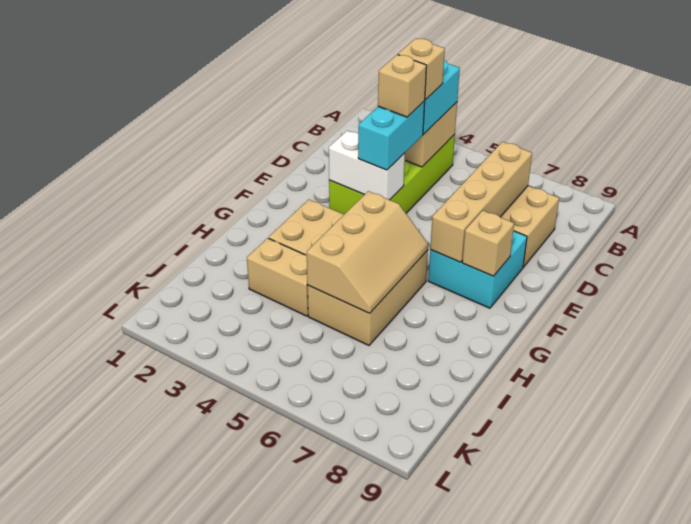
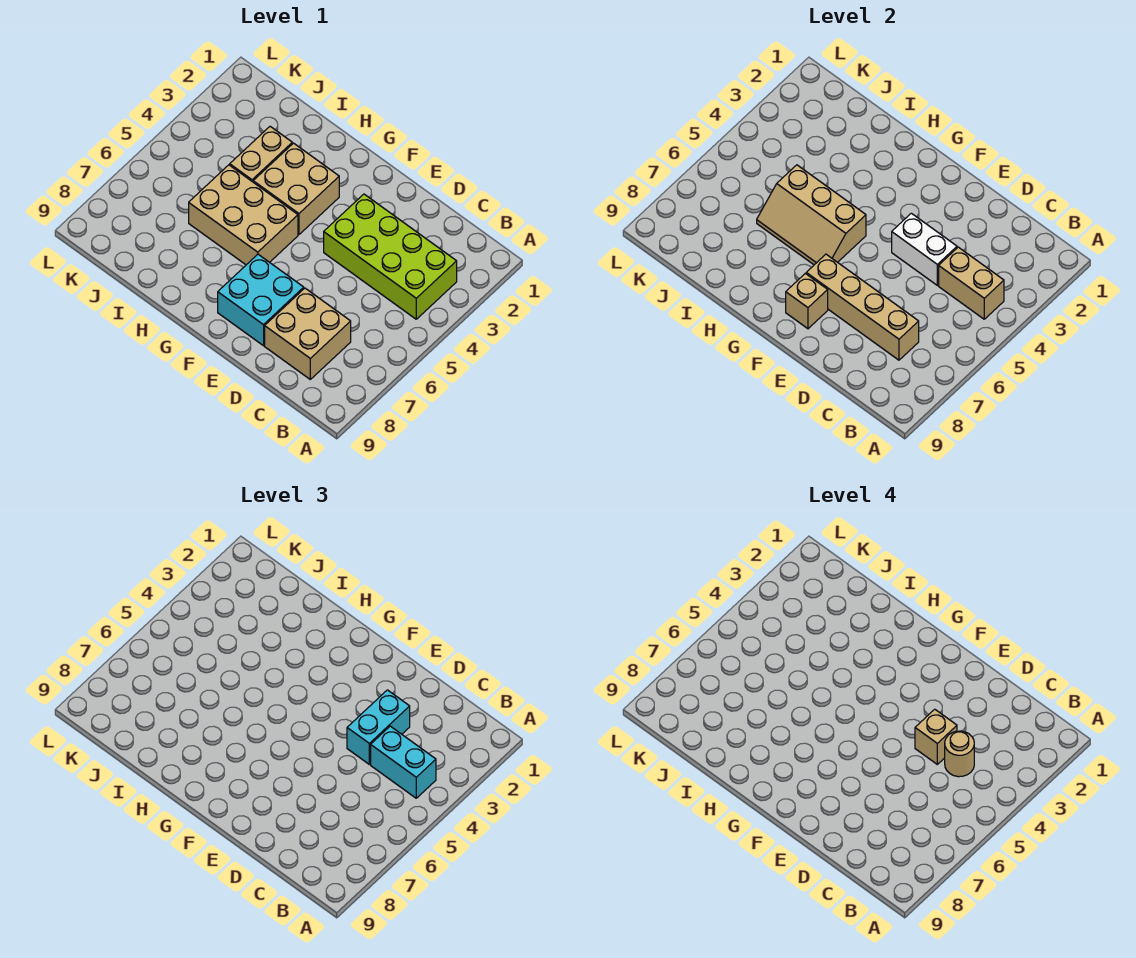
tan 1x1 brick [398,38,445,100] -> tan 1x1 round brick [945,731,974,777]
cyan 1x2 brick [358,101,425,170] -> cyan 1x2 brick turned to [347,690,410,764]
white 1x2 brick [329,131,405,200] -> white 1x2 brick turned to [892,213,957,285]

